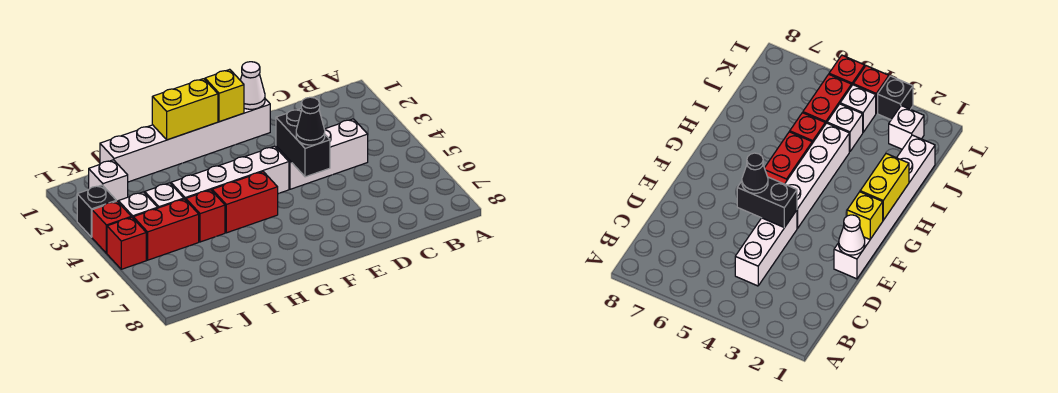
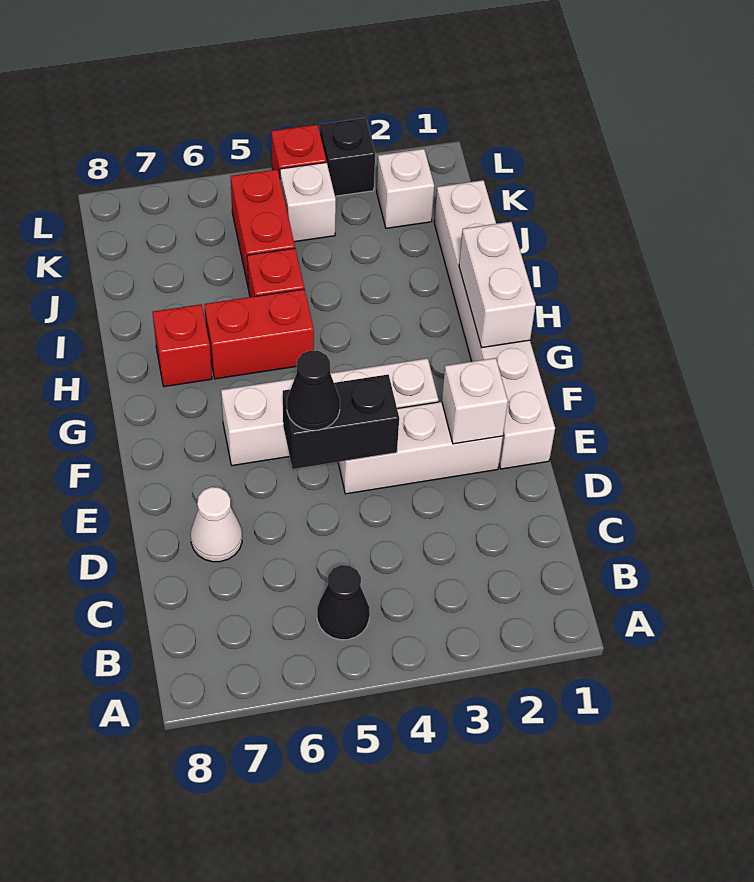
none -> black 1x1 cone [317,565,370,640]
white 1x3 brick [276,119,368,189] -> white 1x3 brick turned to [338,402,503,494]
white 1x1 cone [240,62,265,109] -> white 1x1 cone moved to [191,487,242,562]
yellow 1x1 brick [205,69,244,122] -> none
white 1x4 brick [171,146,289,200] -> white 1x4 brick turned to [221,358,439,466]
yellow 1x2 brick [152,79,218,140] -> white 1x2 brick [459,222,536,348]
red 1x2 brick [212,172,278,233] -> red 1x2 brick turned to [204,289,314,379]
white 1x1 brick [145,183,184,208] -> white 1x1 brick moved to [442,358,508,444]
red 1x1 brick [107,217,146,269] -> red 1x1 brick moved to [153,304,212,387]

